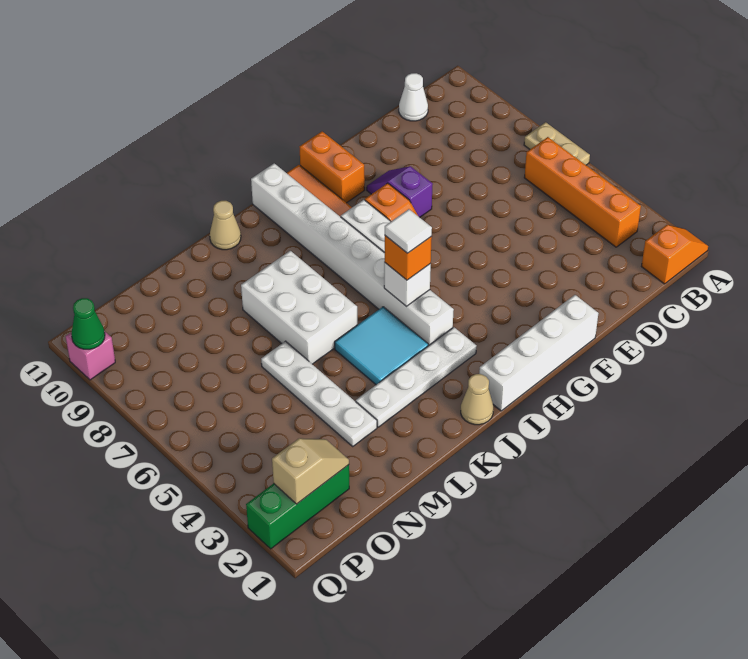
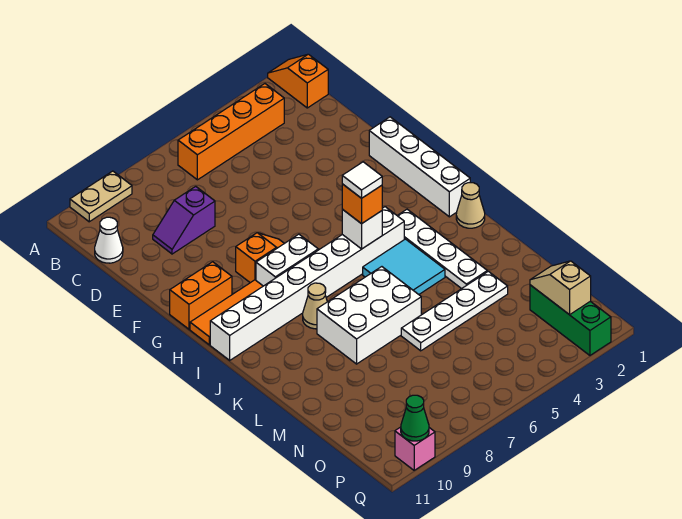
tan 1x2 plate [524,122,590,165] -> tan 1x2 plate moved to [70,171,132,222]
purple 1x2 slope [367,166,433,217] -> purple 1x2 slope moved to [153,186,215,254]
tan 1x1 cone [210,201,241,250] -> tan 1x1 cone moved to [303,283,327,329]

